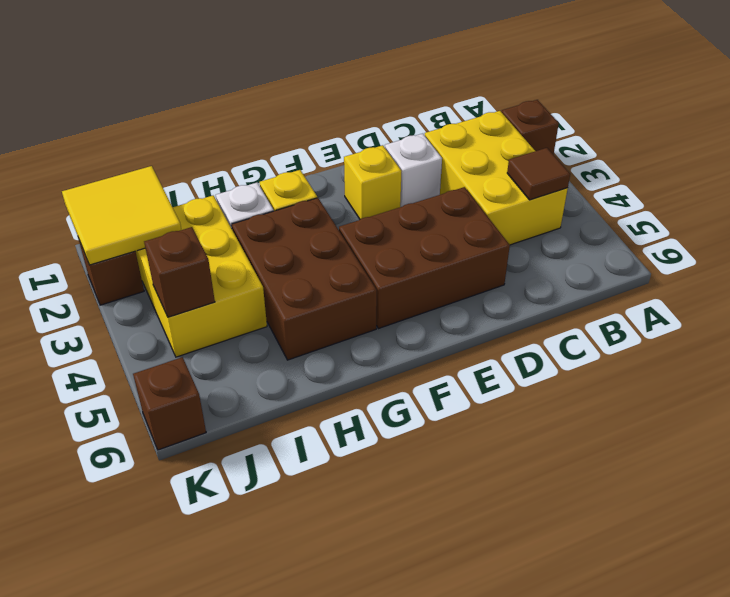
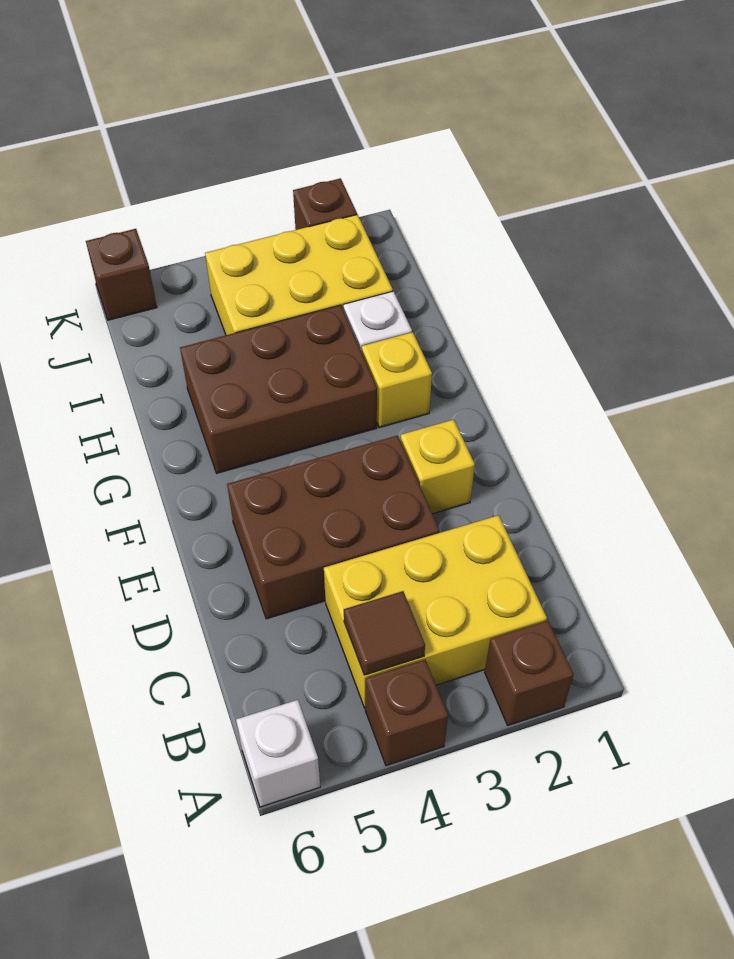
white 1x1 brick [385,134,442,207] -> white 1x1 brick moved to [236,700,320,807]
brown 2x3 brick [339,187,510,329] -> brown 2x3 brick turned to [227,435,439,619]
yellow 2x2 tile [62,166,181,265] -> none
brown 1x1 brick [144,227,215,317] -> brown 1x1 brick moved to [365,660,448,766]

